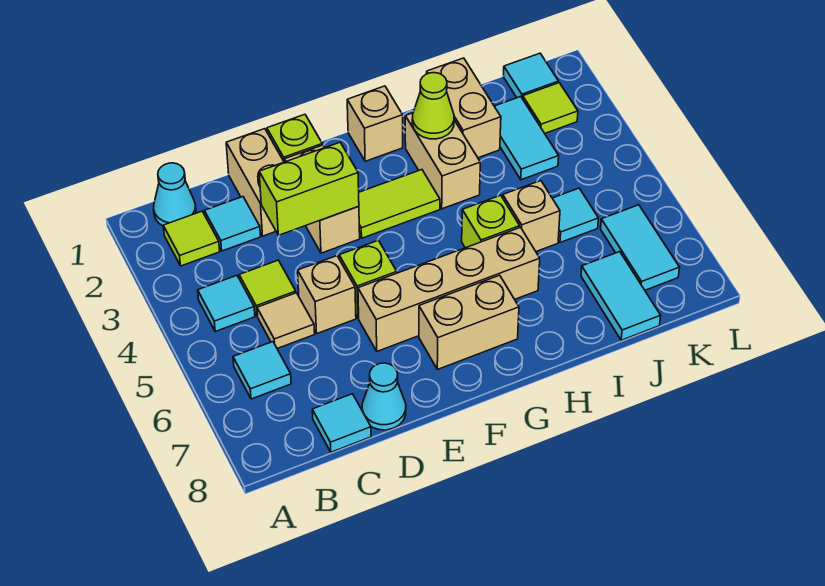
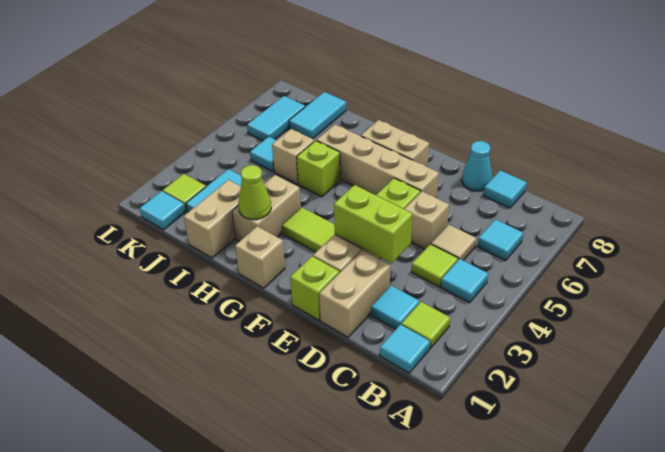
cyan 1x1 cone [154,163,196,226] -> cyan 1x1 tile [380,325,430,373]

